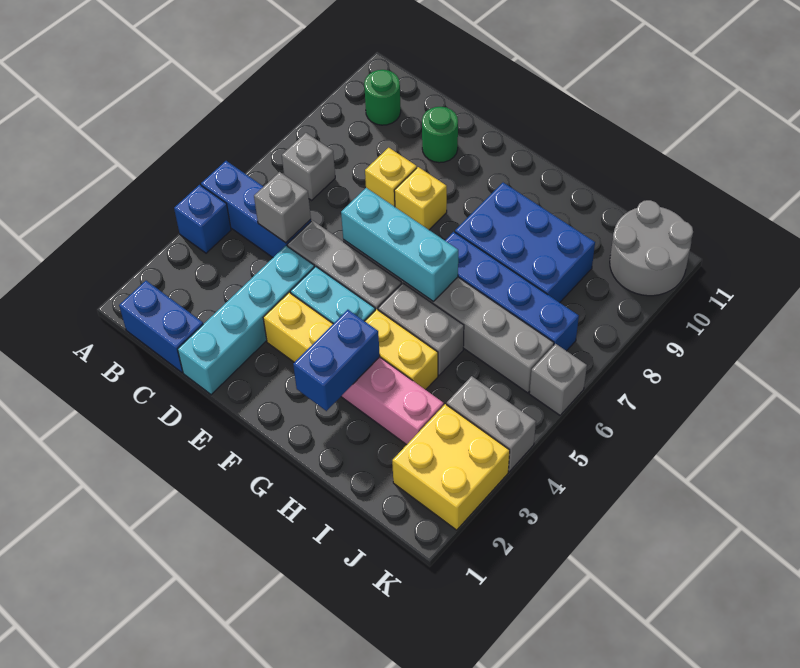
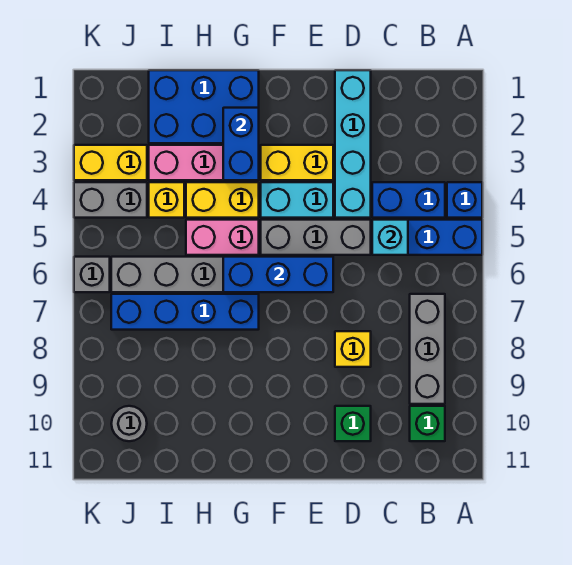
blue 1x2 brick [119,281,203,372] -> blue 1x2 brick moved to [372,182,445,218]
grey 1x1 brick [282,133,335,200] -> grey 1x3 brick [410,294,445,404]
green 1x1 round brick [364,70,401,125] -> green 1x1 brick [410,406,445,441]
grey 1x1 brick [254,172,311,243] -> cyan 1x1 brick [372,220,408,255]
green 1x1 round brick [422,107,458,163] -> green 1x1 brick [335,406,371,441]
cyan 1x3 brick [341,188,458,301] -> blue 1x3 brick [223,257,333,292]
yellow 1x1 brick [394,167,447,230] -> yellow 1x1 brick moved to [149,182,184,218]
grey 1x2 brick [378,283,464,375] -> pink 1x2 brick [186,220,259,255]
blue 2x3 brick [455,183,595,303] -> blue 2x3 brick moved to [149,70,259,143]
yellow 2x2 brick [392,404,510,530] -> yellow 1x2 brick [74,145,147,180]
grey 2x2 round brick [610,200,693,296] -> grey 1x1 round brick [111,406,147,441]

